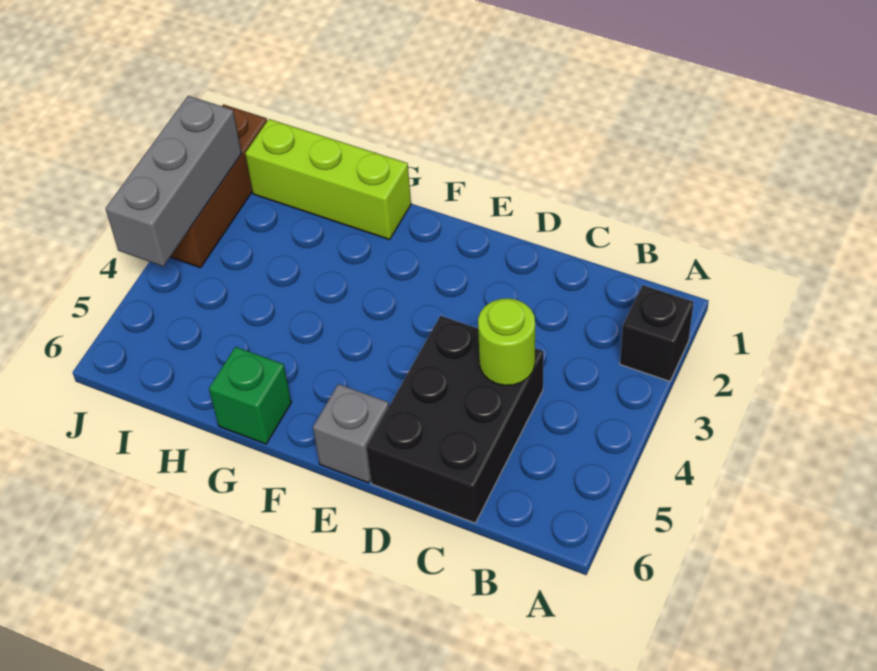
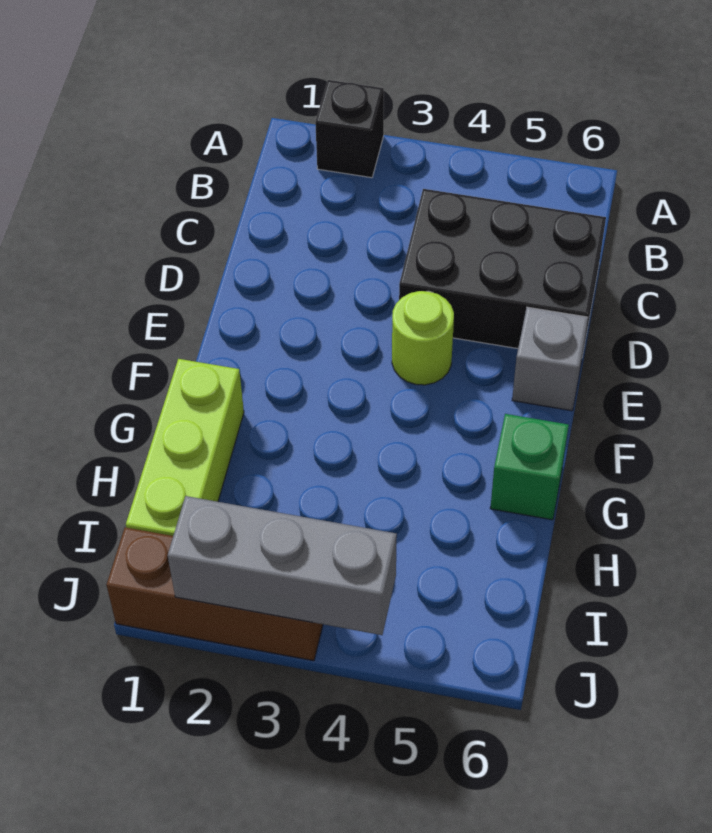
lime 1x1 round brick [478,298,535,385] -> lime 1x1 round brick moved to [392,291,454,385]

